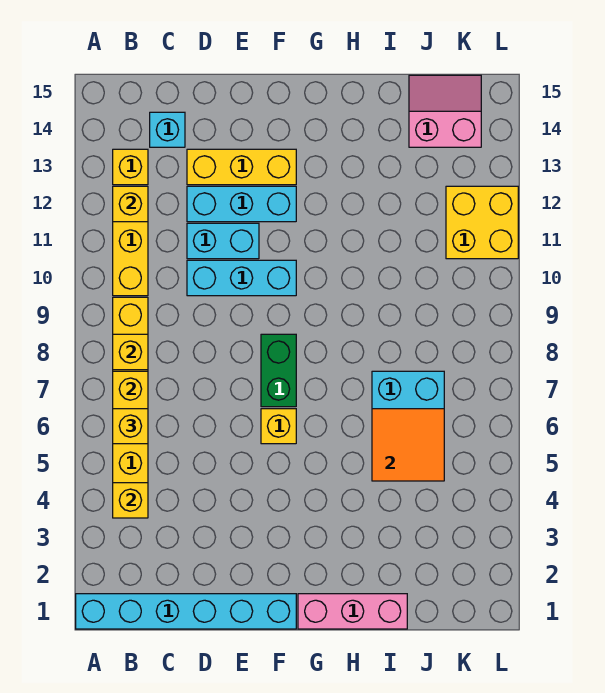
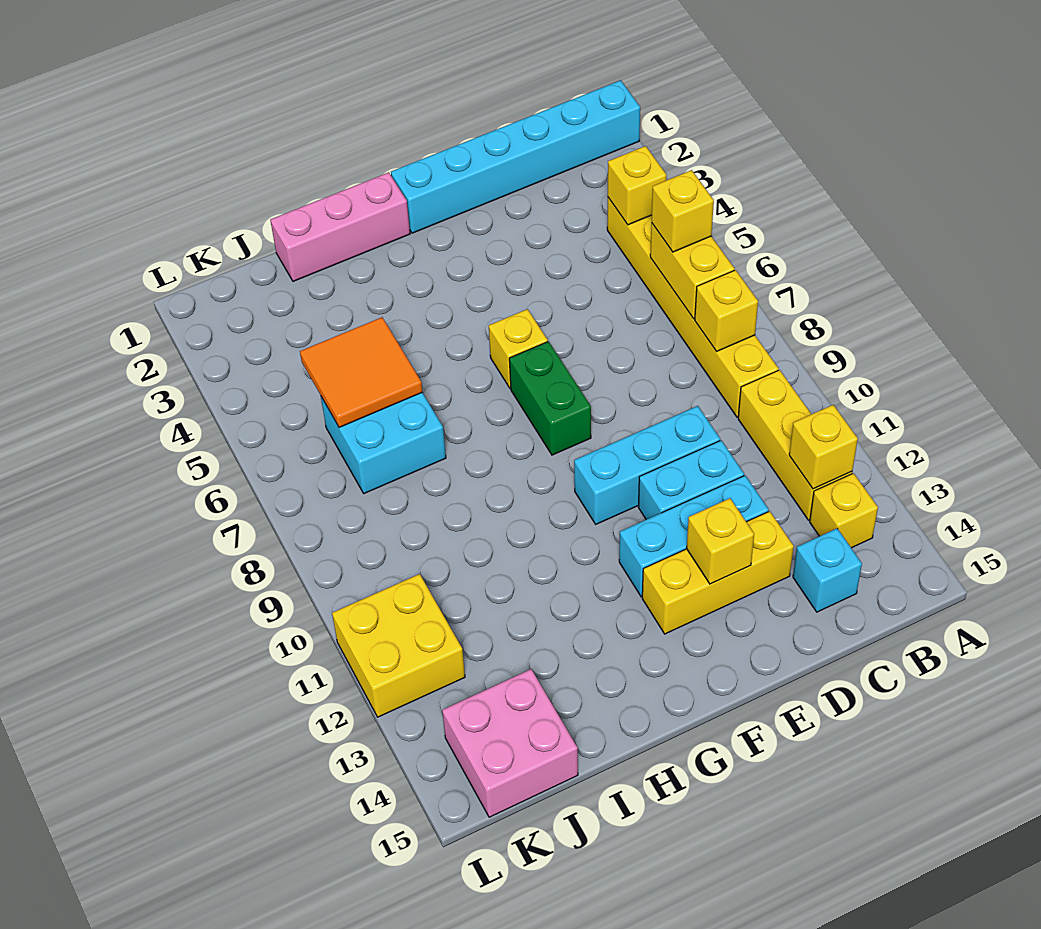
none -> yellow 1x1 brick [687,498,754,584]
pink 2x2 slope [409,75,481,147] -> pink 2x2 brick [442,669,578,817]

